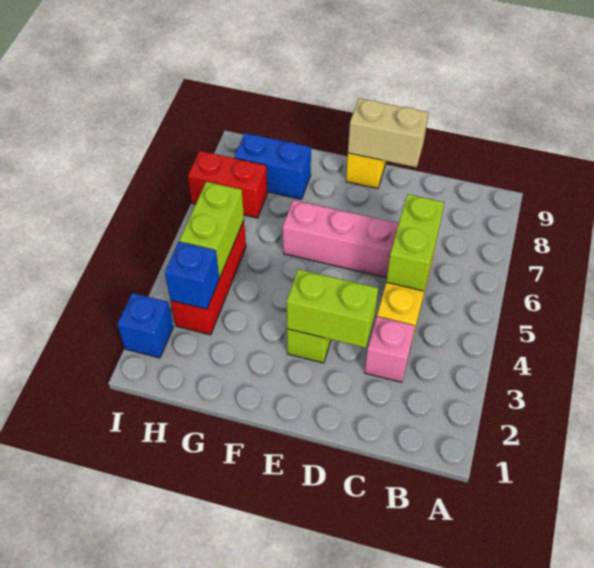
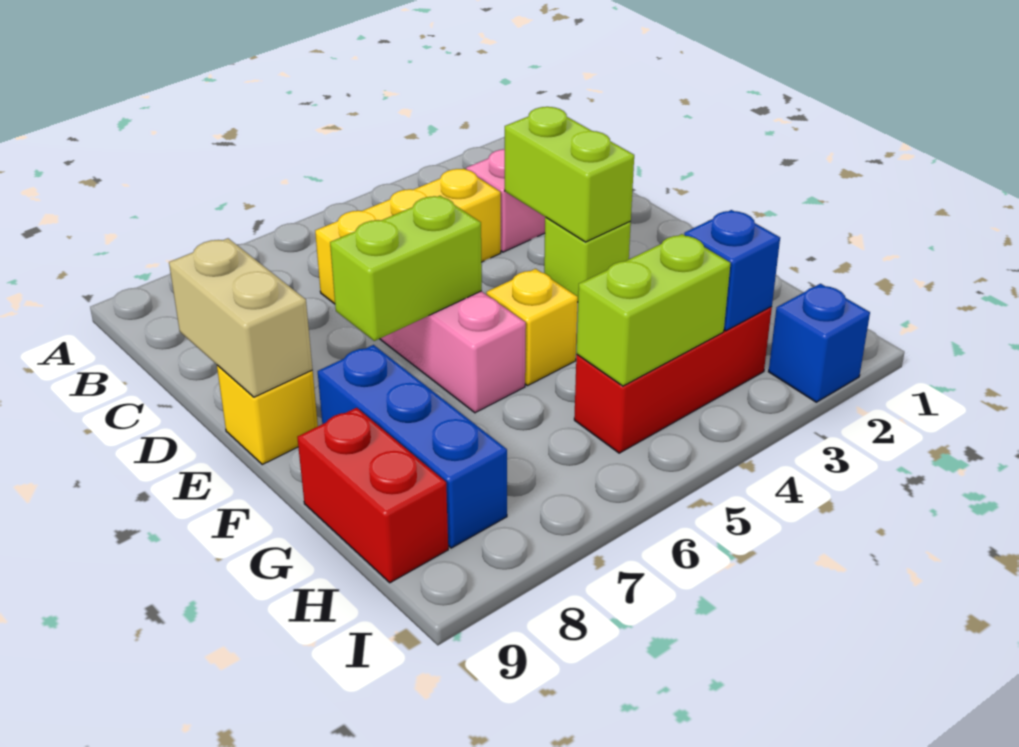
lime 1x2 brick [386,194,445,291] -> lime 1x2 brick moved to [330,196,482,341]
none -> yellow 1x1 brick [486,269,578,386]
blue 1x2 brick [234,133,311,199] -> blue 1x3 brick [318,345,507,548]
red 1x2 brick [188,151,268,218] -> red 1x2 brick moved to [297,408,448,583]

